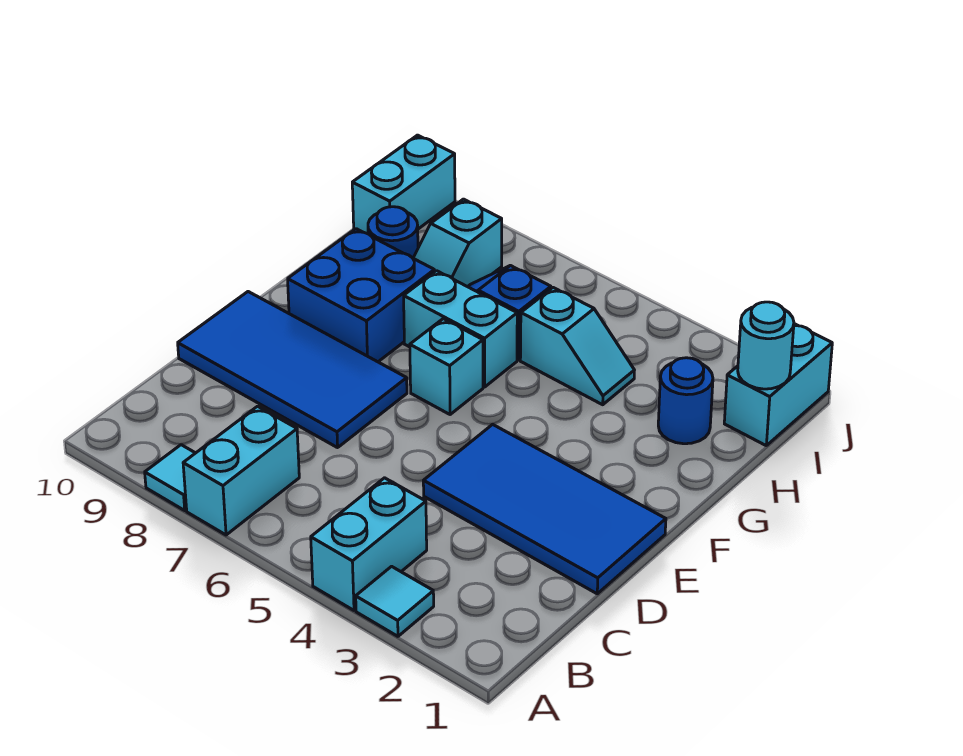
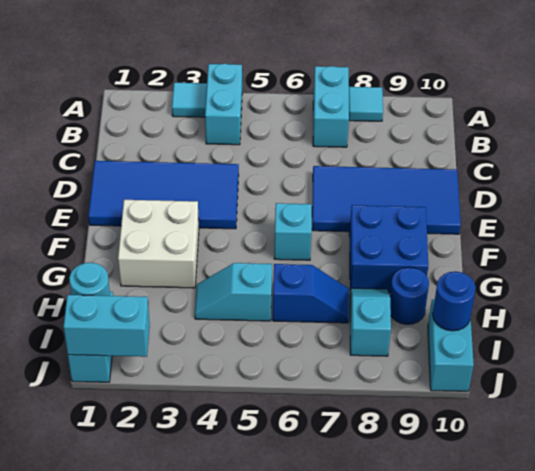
none -> white 2x2 brick [118,200,199,288]
cyan 1x2 brick [404,271,517,387] -> cyan 1x2 brick moved to [63,295,150,357]
blue 1x1 round brick [658,358,713,444] -> blue 1x1 round brick moved to [433,271,476,331]

